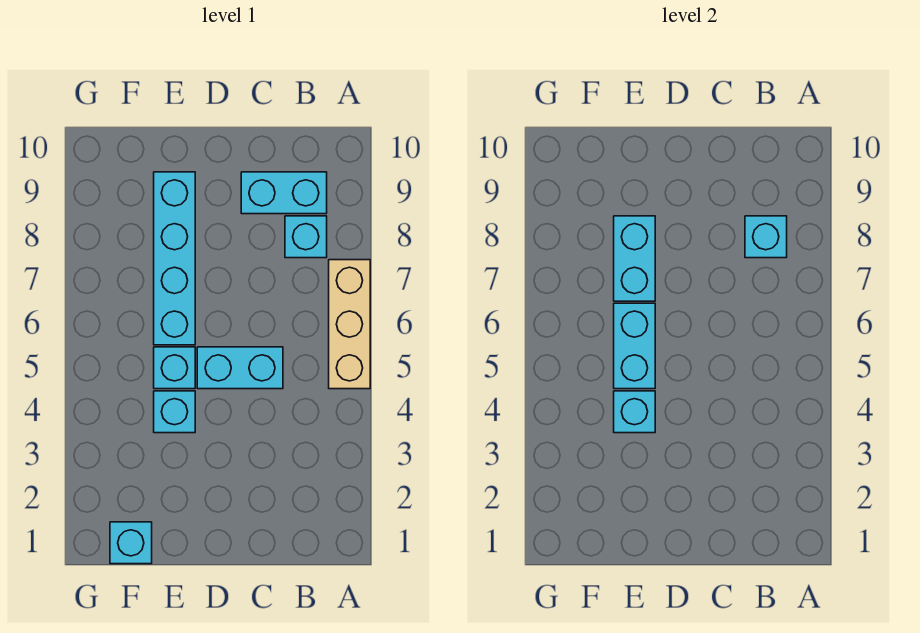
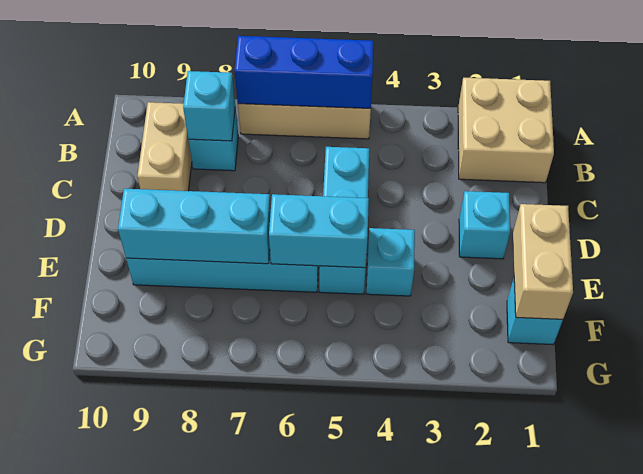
none -> tan 2x2 brick [458,78,554,183]
none -> blue 1x3 brick [235,36,374,108]
cyan 1x2 brick [241,172,327,214] -> tan 1x2 brick [137,102,192,191]
none -> tan 1x2 brick [513,204,573,319]
cyan 1x1 brick [614,391,655,433] -> cyan 1x1 brick moved to [459,191,510,259]
cyan 1x2 brick [614,216,655,301] -> cyan 1x3 brick [118,189,271,264]

